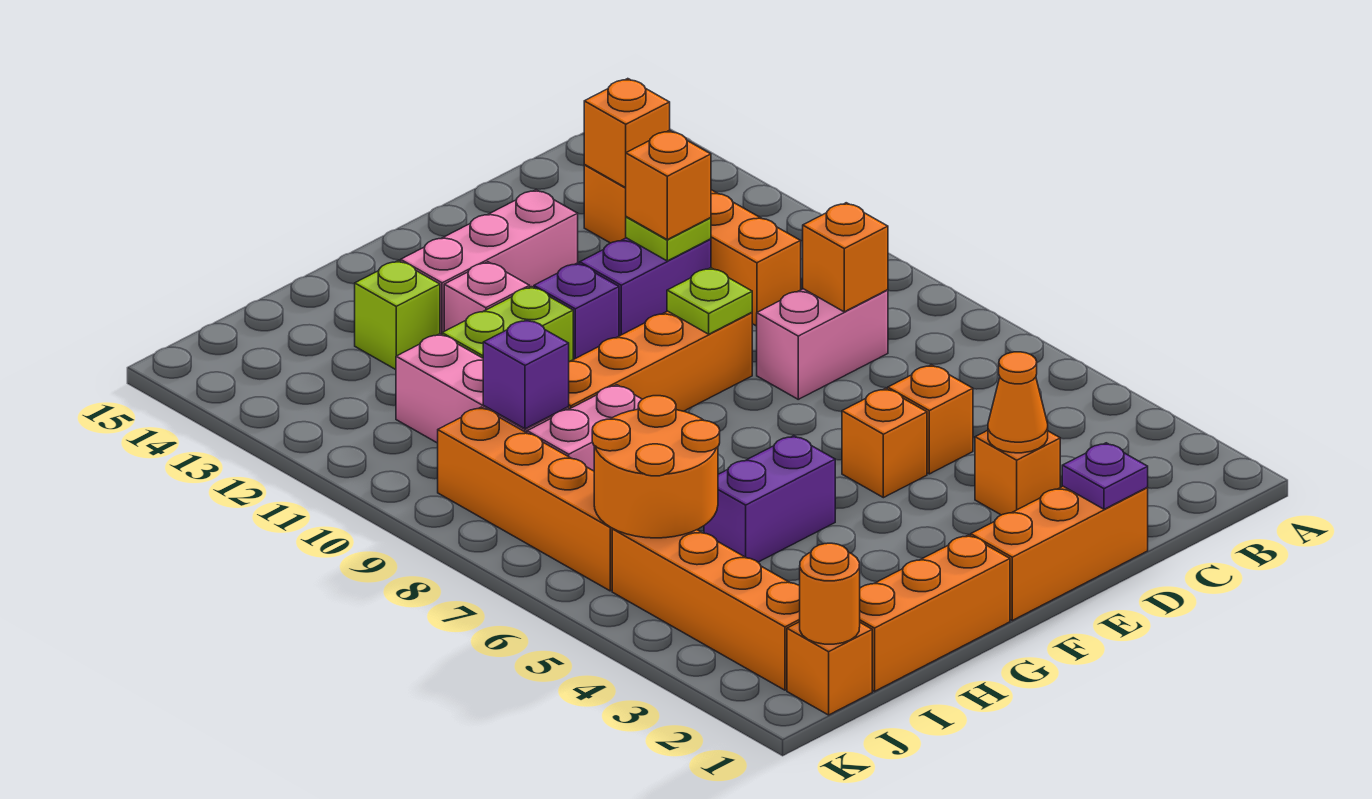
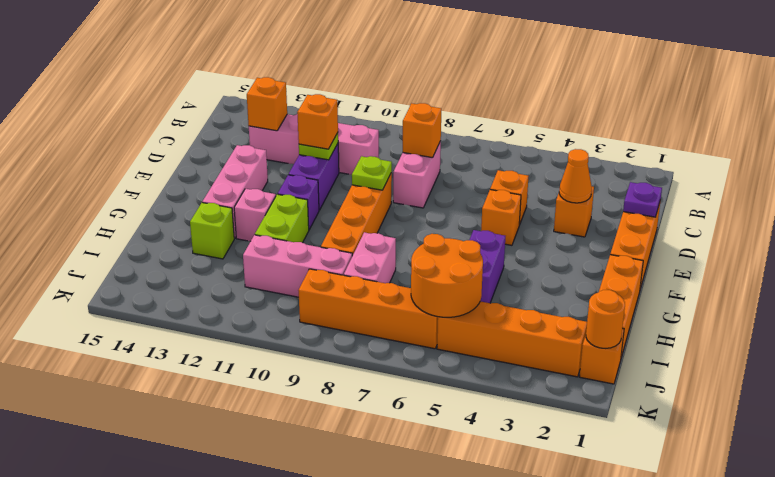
orange 1x4 brick [584,165,801,326] -> pink 1x4 brick [249,114,379,174]
purple 1x1 brick [483,320,569,429] -> none

